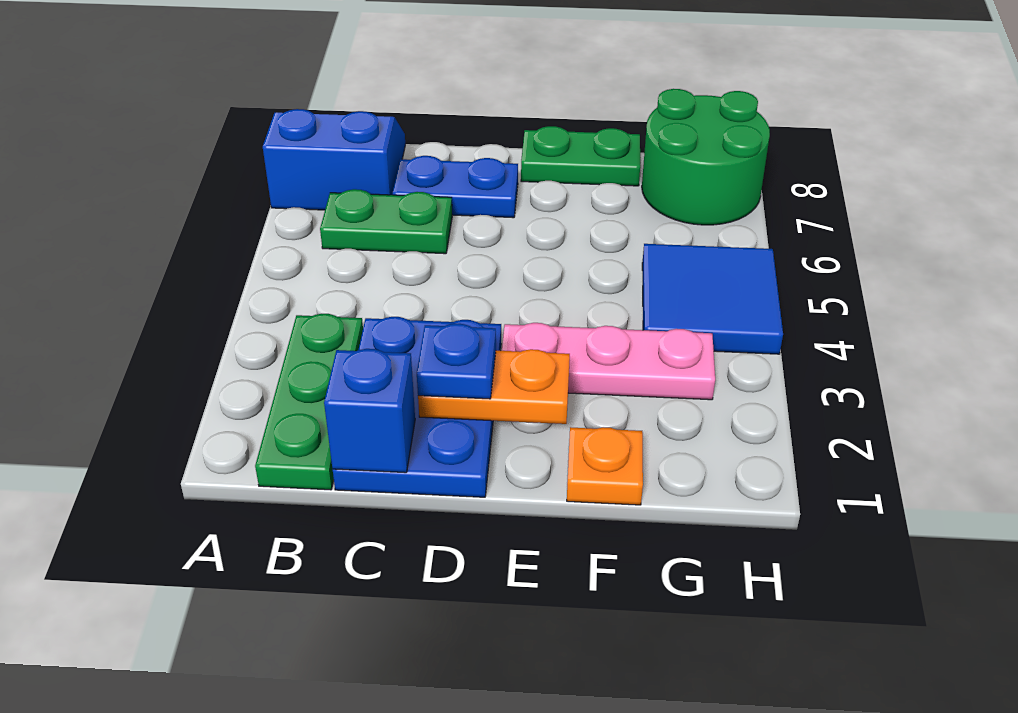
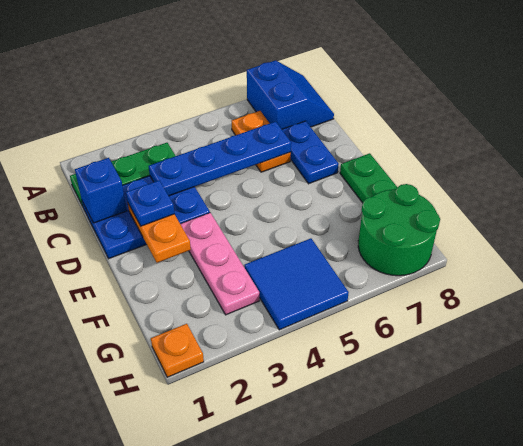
green 1x2 plate [320,189,452,254] -> orange 1x2 plate [232,111,291,172]
none -> blue 1x4 plate [149,122,291,196]
orange 1x1 plate [567,427,643,505] -> orange 1x1 plate moved to [151,324,204,377]

